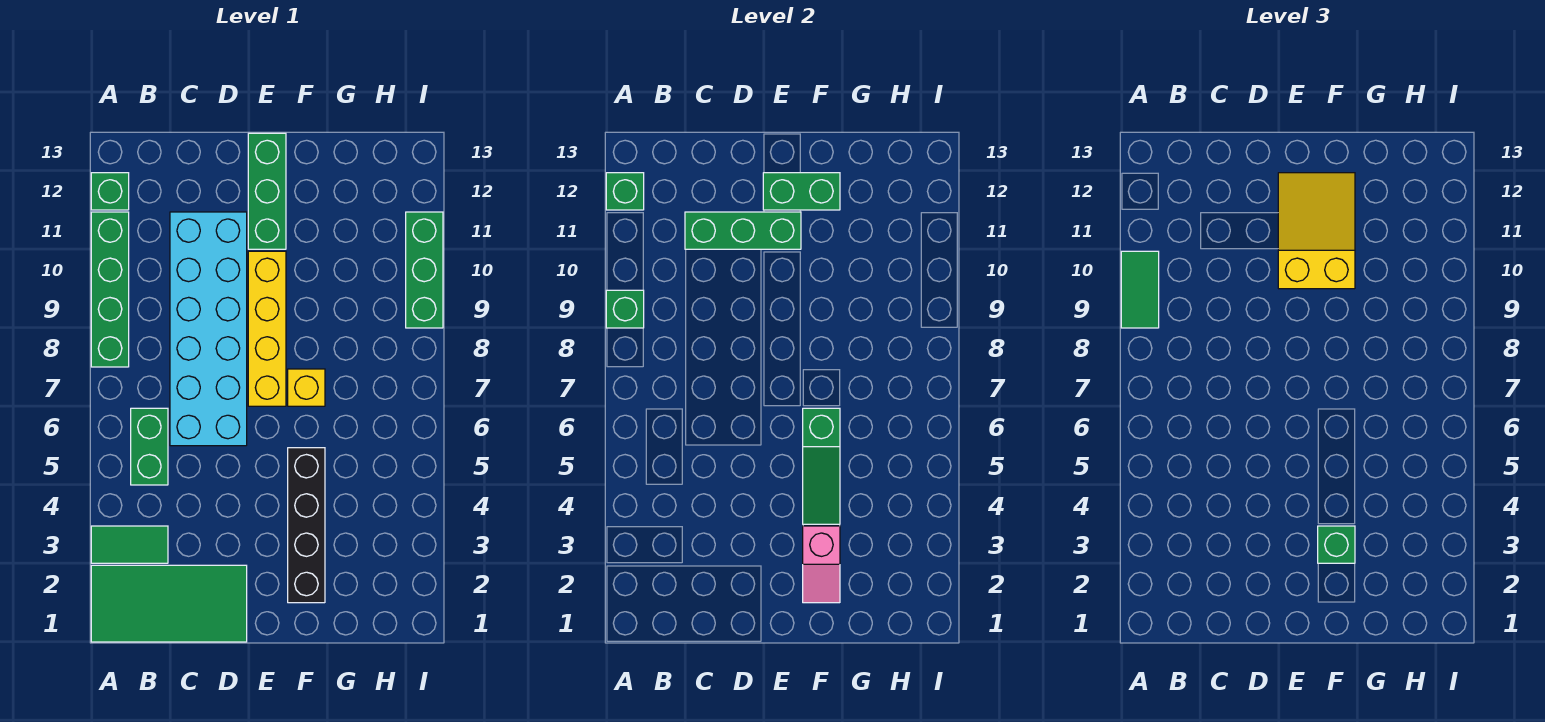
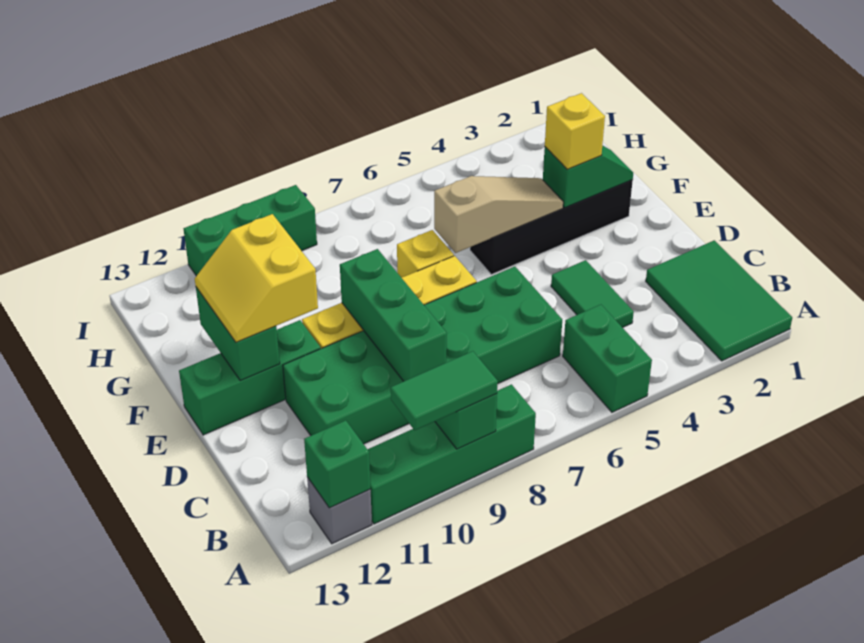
green 2x4 tile [91,565,247,642] -> green 2x3 tile [646,240,792,361]
green 1x2 tile [91,526,168,563] -> green 1x2 tile moved to [551,260,634,328]
green 1x1 brick [91,173,129,210] -> grey 1x1 brick [307,477,372,544]
green 1x2 brick [131,408,168,485] -> green 1x2 brick turned to [563,305,652,412]
cyan 2x6 brick [170,212,247,446] -> green 2x6 brick [283,267,562,444]
green 1x3 brick [685,212,801,249] -> green 1x3 brick moved to [340,249,447,381]
yellow 2x3 slope [1278,173,1355,289] -> yellow 2x2 slope [195,214,318,342]
pink 1x2 slope [803,526,840,603] -> green 1x2 slope [543,145,633,208]
green 1x1 brick [1318,526,1355,563] -> yellow 1x1 brick [545,93,605,169]
green 1x3 slope [803,408,840,524] -> tan 1x3 slope [434,176,563,253]

